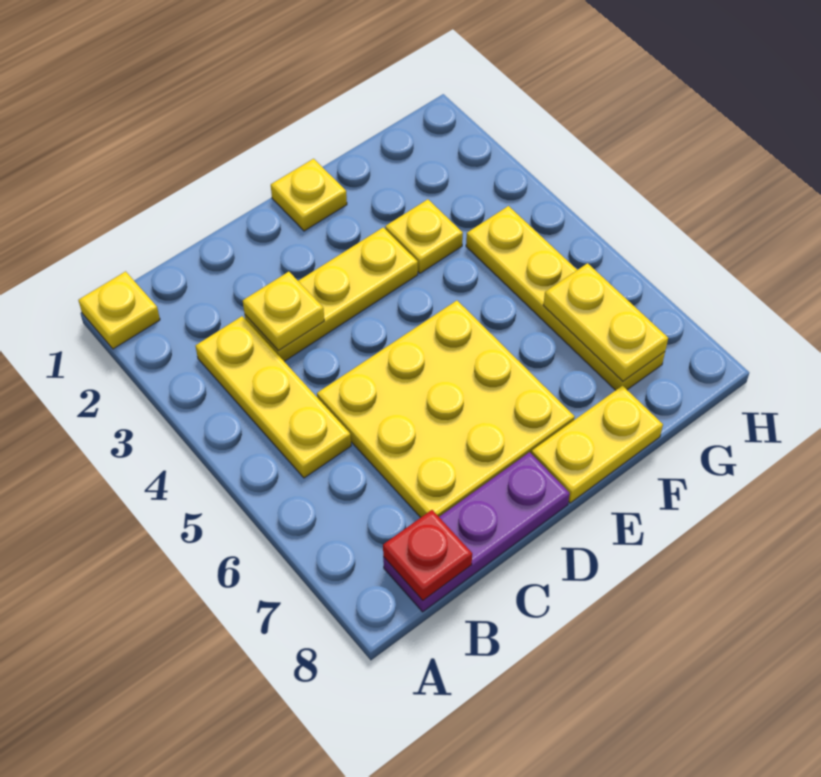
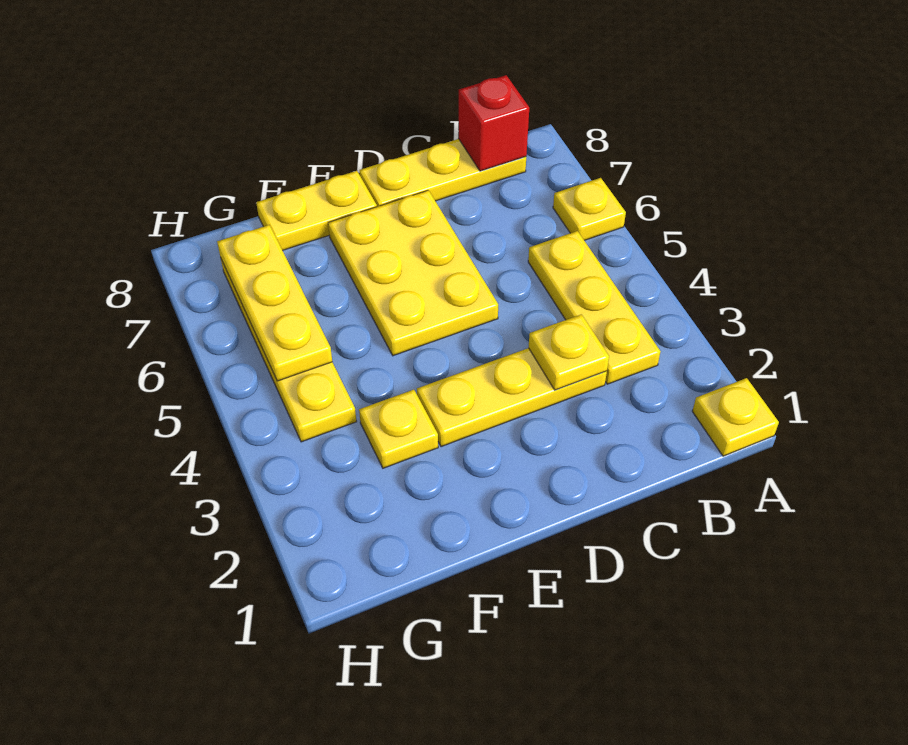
purple 1x3 plate [383,452,570,612] -> yellow 1x3 plate [360,139,526,207]
red 1x1 plate [383,510,472,600] -> red 1x1 brick [459,75,529,171]
yellow 3x3 plate [317,301,575,518] -> yellow 2x3 plate [328,190,498,356]
yellow 1x1 plate [271,159,347,231] -> yellow 1x1 plate moved to [553,178,626,240]
yellow 1x2 plate [543,263,668,381] -> yellow 1x3 plate [217,225,332,381]

